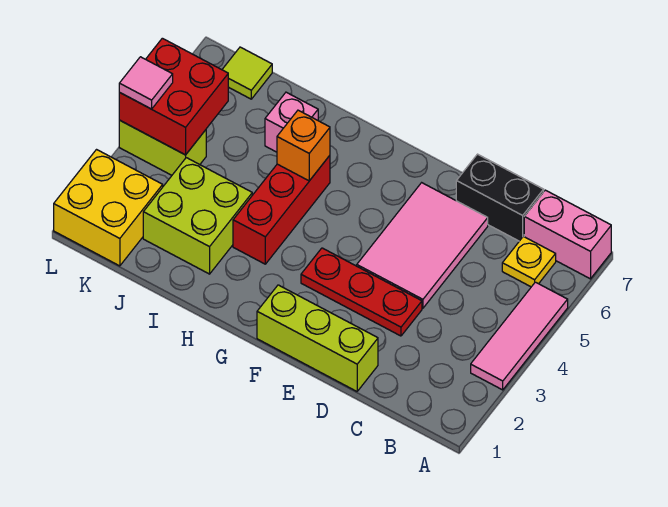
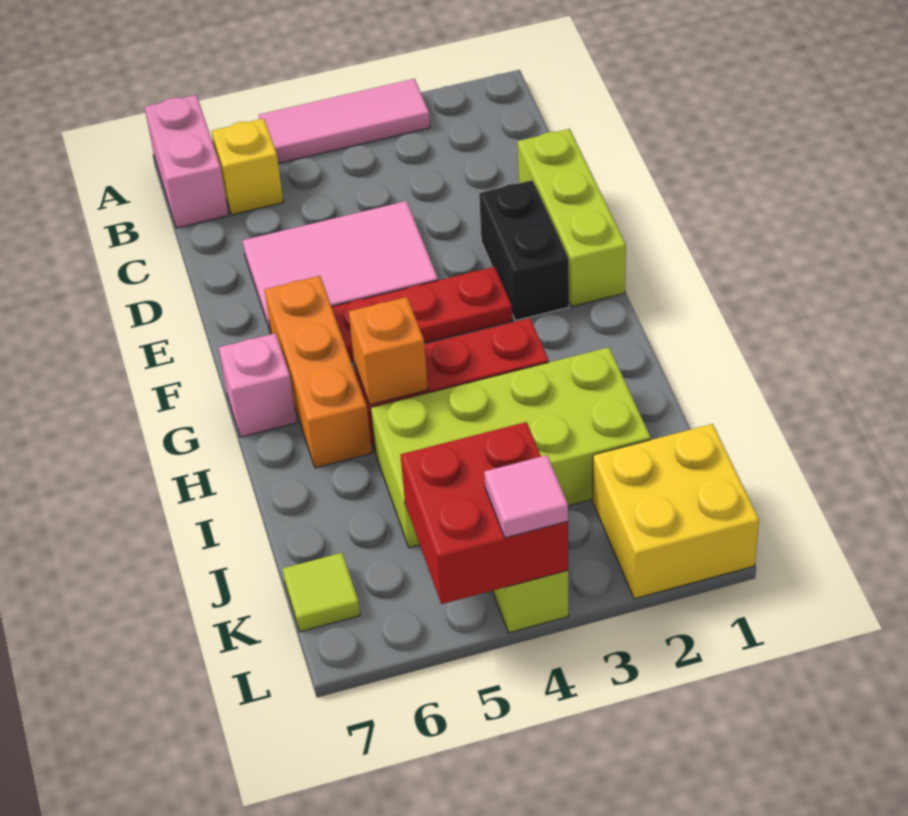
yellow 1x1 plate [502,236,556,287] -> yellow 1x1 brick [212,119,283,215]
black 1x2 brick [456,154,544,241] -> black 1x2 brick moved to [479,180,569,321]
red 1x3 plate [301,248,422,336] -> red 1x3 plate turned to [332,267,512,362]
none -> orange 1x3 brick [265,276,372,468]
lime 2x2 brick [143,158,252,274] -> lime 2x4 brick [371,347,651,548]
pink 1x1 brick [265,92,318,152] -> pink 1x1 brick moved to [219,333,297,437]

